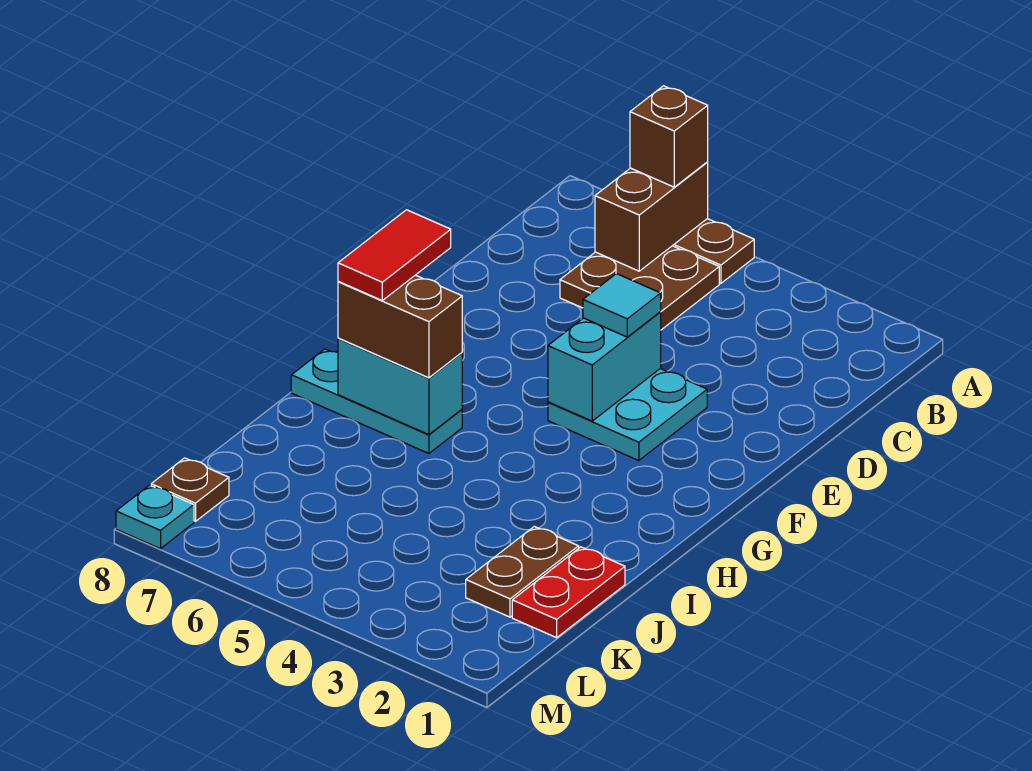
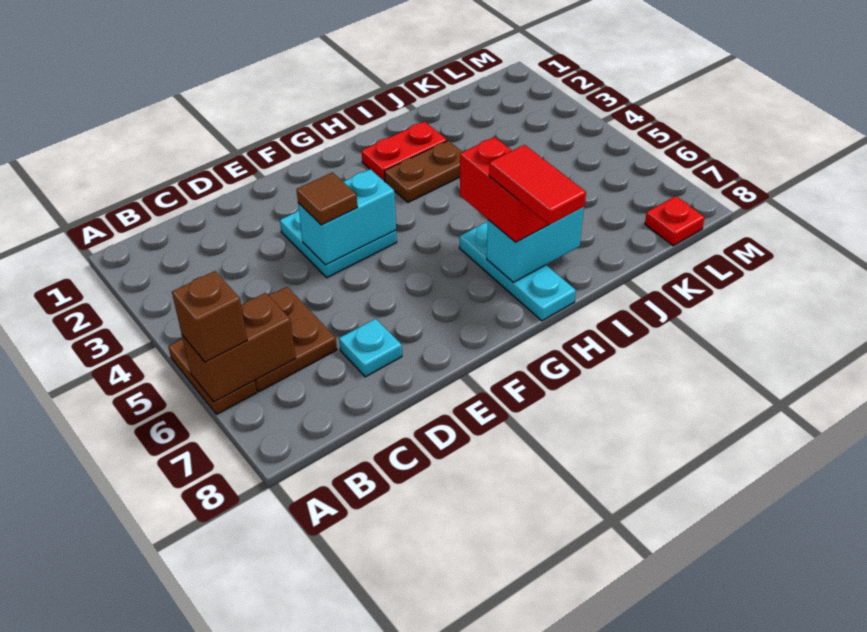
cyan 1x1 tile [583,274,661,337] -> brown 1x1 tile [296,172,358,225]
red 1x2 tile [338,210,451,300] -> red 1x2 tile turned to [489,145,586,225]
cyan 1x2 brick [338,338,462,435] -> cyan 1x2 brick turned to [487,207,584,282]
brown 1x2 brick [338,275,462,378] -> red 1x2 brick [460,137,549,242]
red 1x2 plate [512,547,625,638] -> red 1x2 plate moved to [362,122,447,182]
brown 1x2 plate [466,526,579,617] -> brown 1x2 plate moved to [385,141,462,202]
brown 1x1 plate [151,458,229,521] -> red 1x1 plate [645,196,705,246]
cyan 1x1 plate [116,485,194,549] -> cyan 1x1 plate moved to [339,319,402,377]

